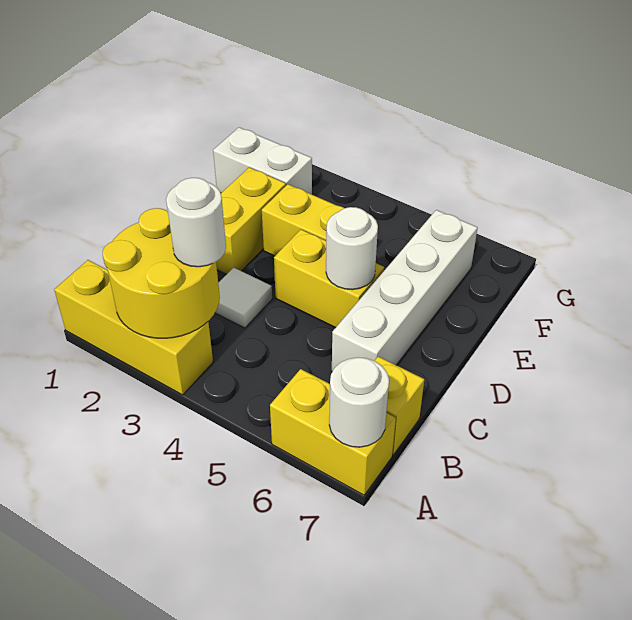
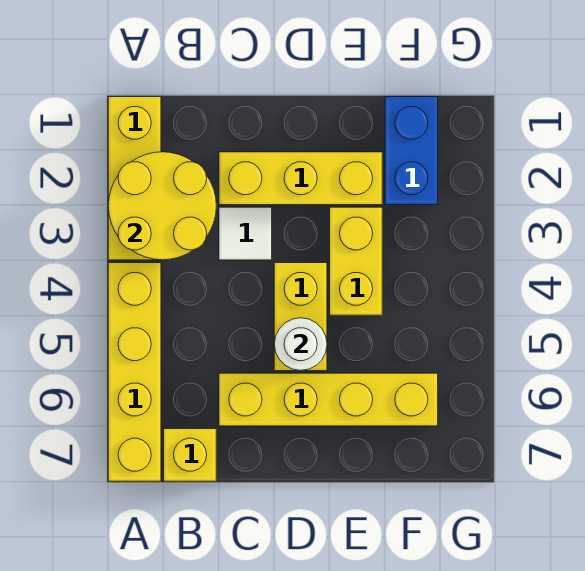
yellow 1x2 brick [270,369,396,495] -> yellow 1x4 brick [108,263,161,481]
white 1x1 round brick [329,358,389,447] -> none
white 1x1 round brick [166,178,226,267] -> none
white 1x4 brick [332,210,478,371] -> yellow 1x4 brick [219,373,438,426]
yellow 1x2 brick [216,167,286,275] -> yellow 1x3 brick [219,152,382,205]
white 1x2 brick [213,127,312,194] -> blue 1x2 brick [385,97,438,205]

